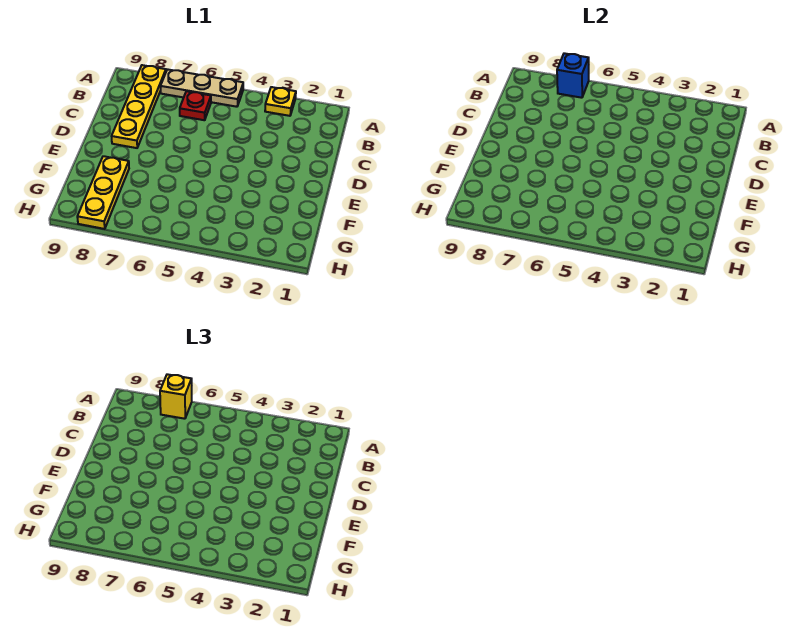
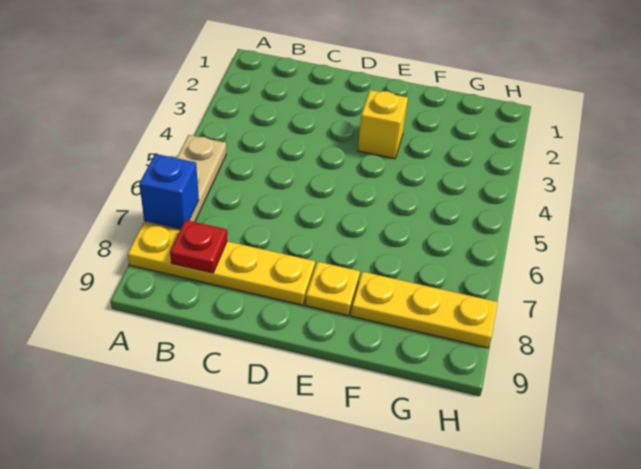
yellow 1x1 plate [265,87,296,116] -> yellow 1x1 plate moved to [305,262,360,316]
yellow 1x1 brick [160,374,192,419] -> yellow 1x1 brick moved to [358,90,408,159]
red 1x1 plate [180,91,211,120] -> red 1x1 plate moved to [170,220,227,273]

